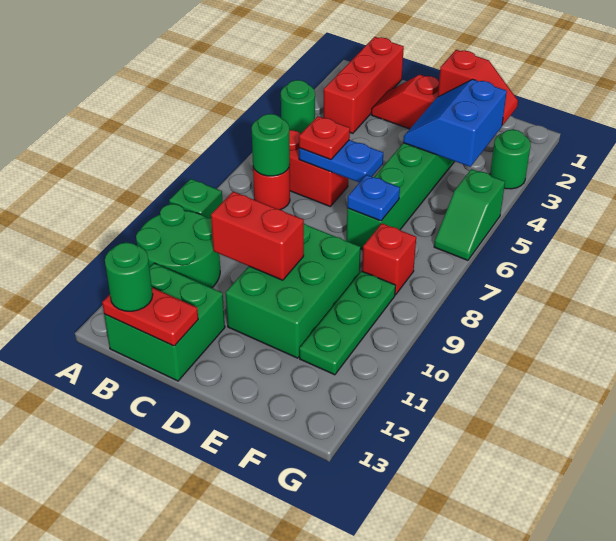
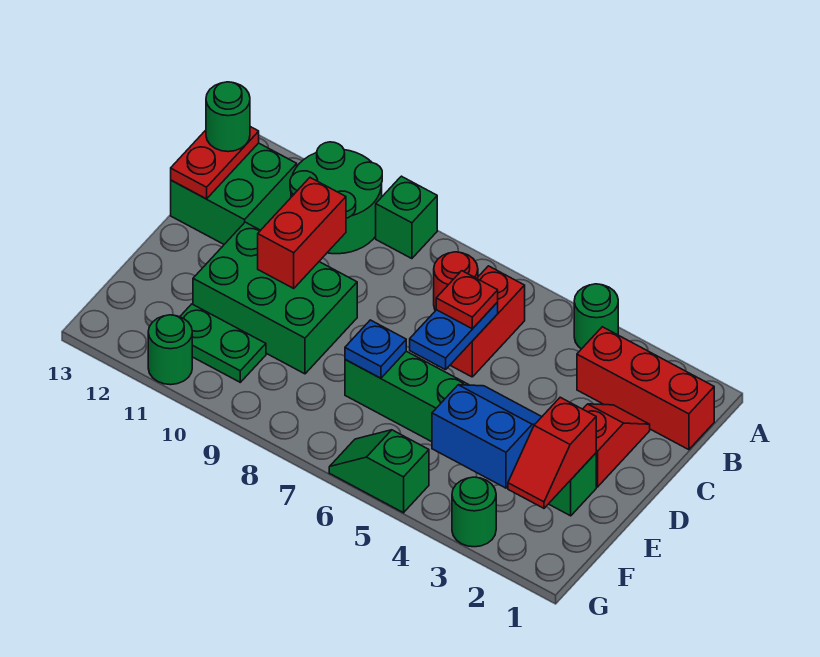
green 1x1 round brick [252,114,290,176] -> green 1x1 round brick moved to [148,315,192,385]
red 1x1 brick [362,223,416,295] -> none
green 1x3 plate [299,271,396,375] -> green 1x2 plate [180,304,266,382]

